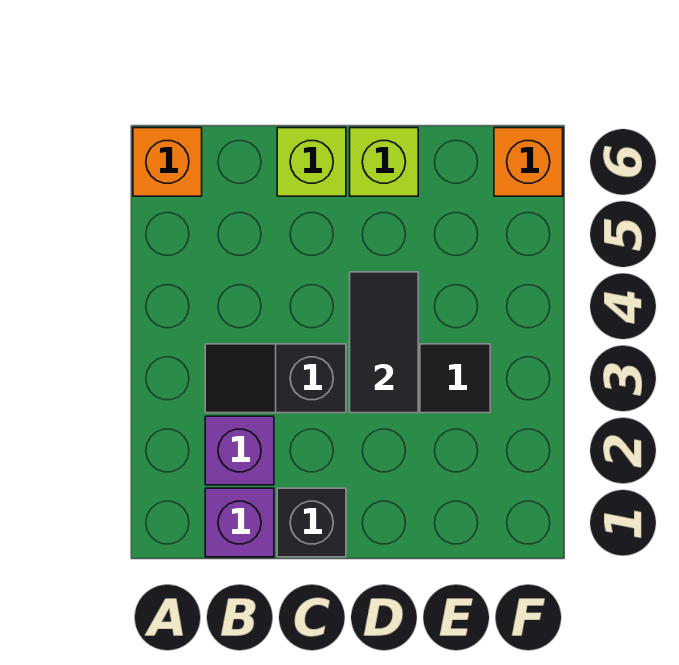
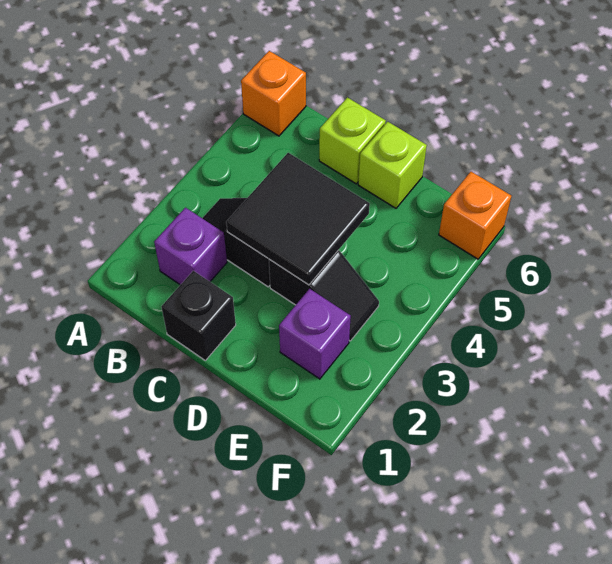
purple 1x1 brick [205,488,274,557] -> purple 1x1 brick moved to [279,289,351,379]
black 1x2 tile [350,272,418,413] -> black 2x2 tile [226,153,370,285]

